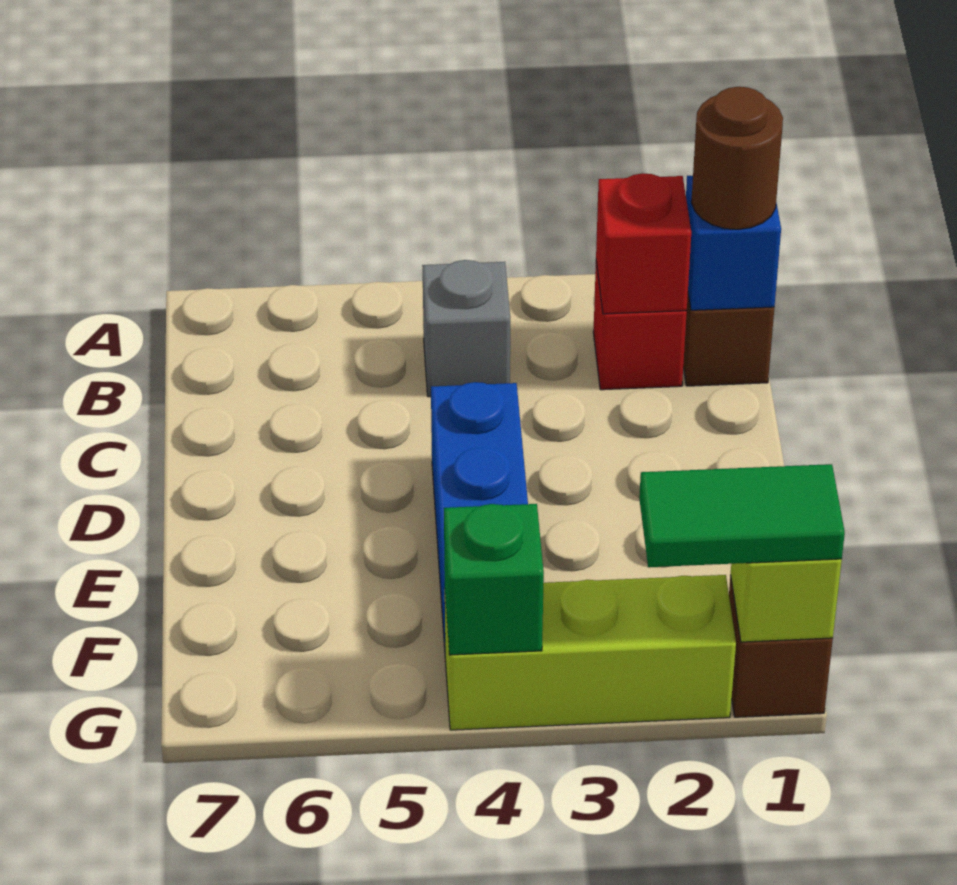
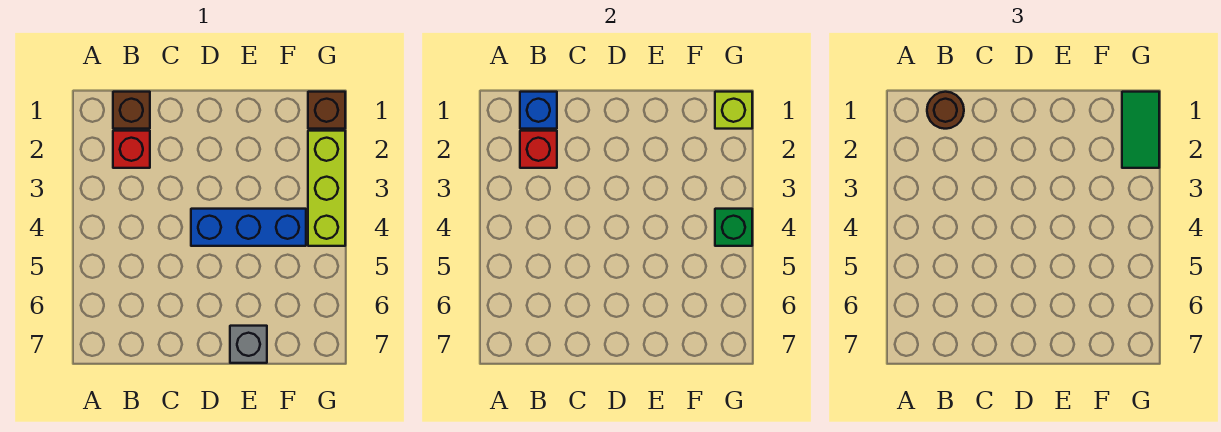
grey 1x1 brick [422,260,510,397] -> grey 1x1 brick moved to [230,326,267,363]

